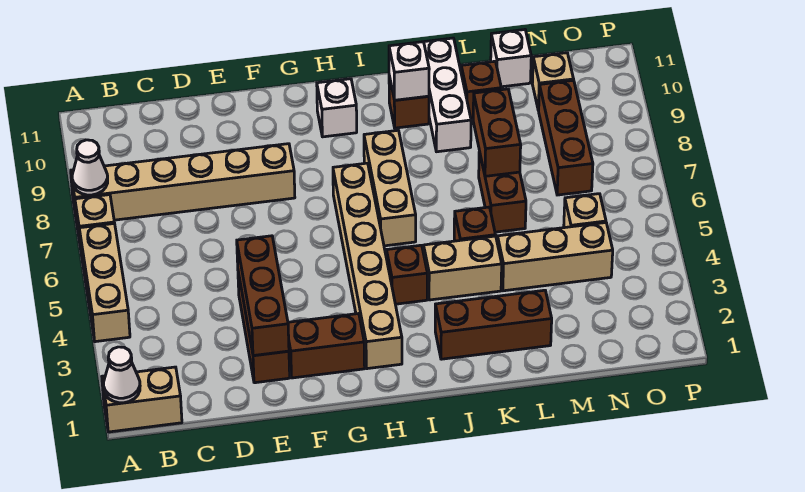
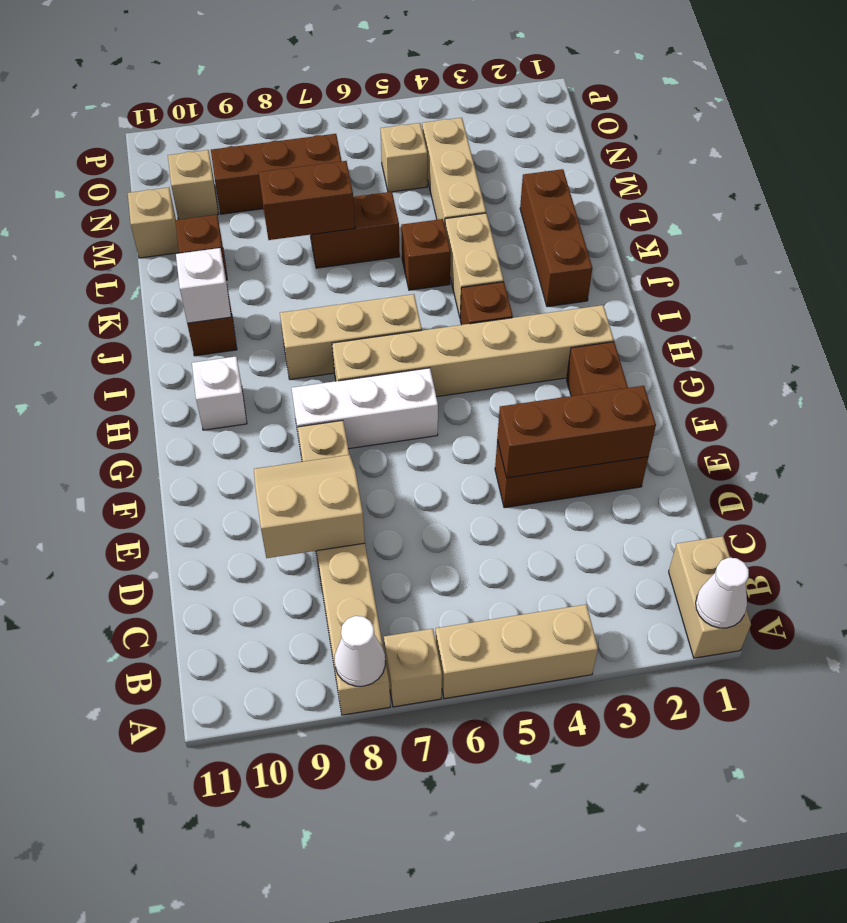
none -> tan 2x2 slope [254,455,365,558]
white 1x3 brick [424,38,471,152] -> white 1x3 brick moved to [292,368,438,451]
white 1x1 brick [491,30,531,87] -> tan 1x1 brick [128,187,179,258]

